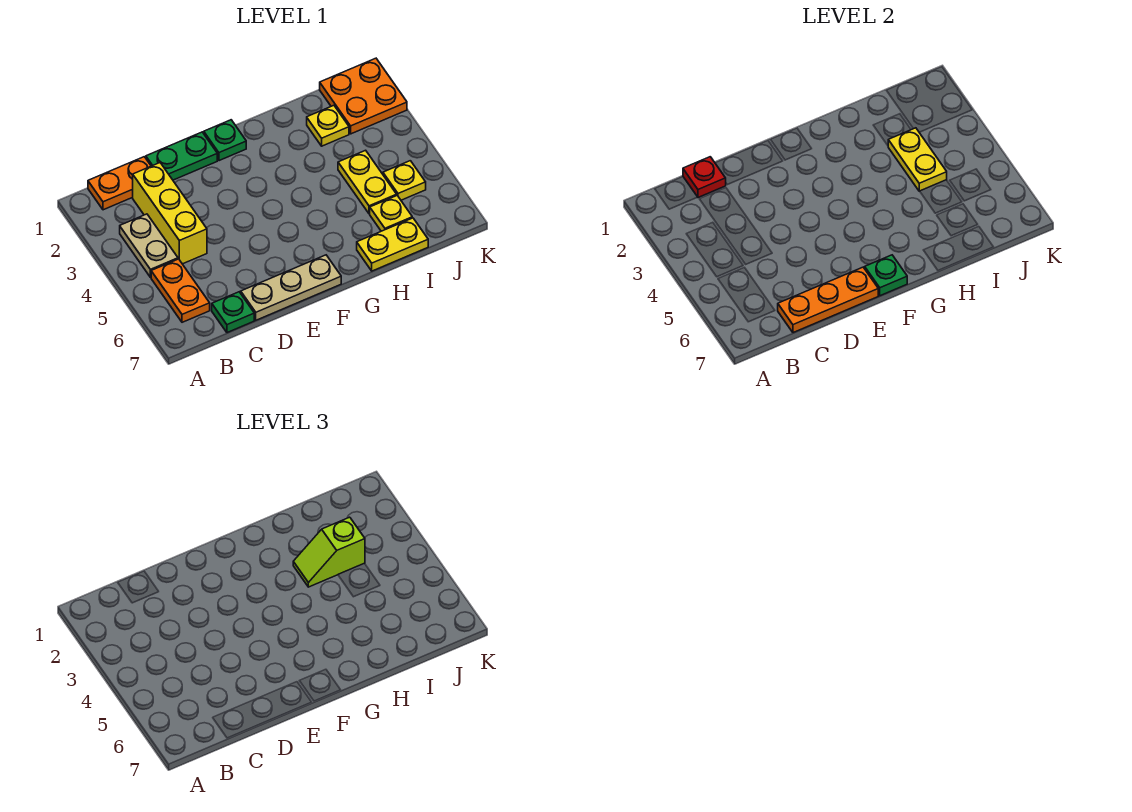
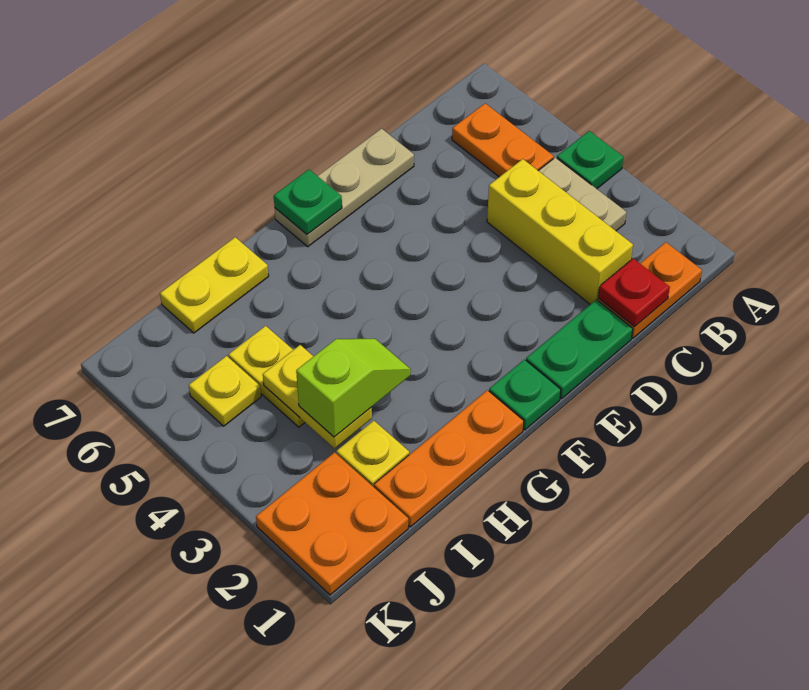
green 1x1 plate [212,292,254,333] -> green 1x1 plate moved to [557,131,623,189]
orange 1x3 plate [778,267,878,333] -> orange 1x3 plate moved to [374,390,524,527]
yellow 1x1 plate [370,196,412,231] -> none

